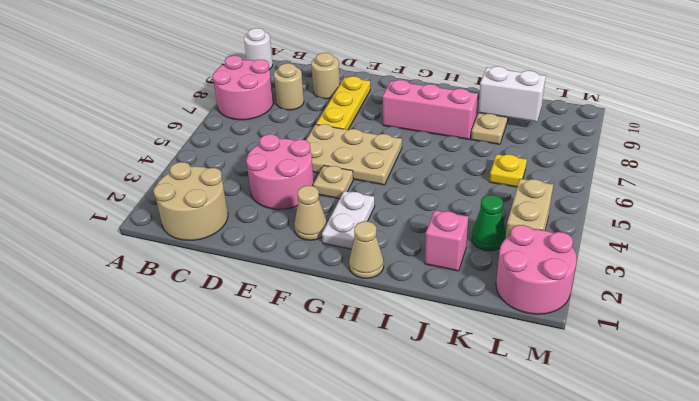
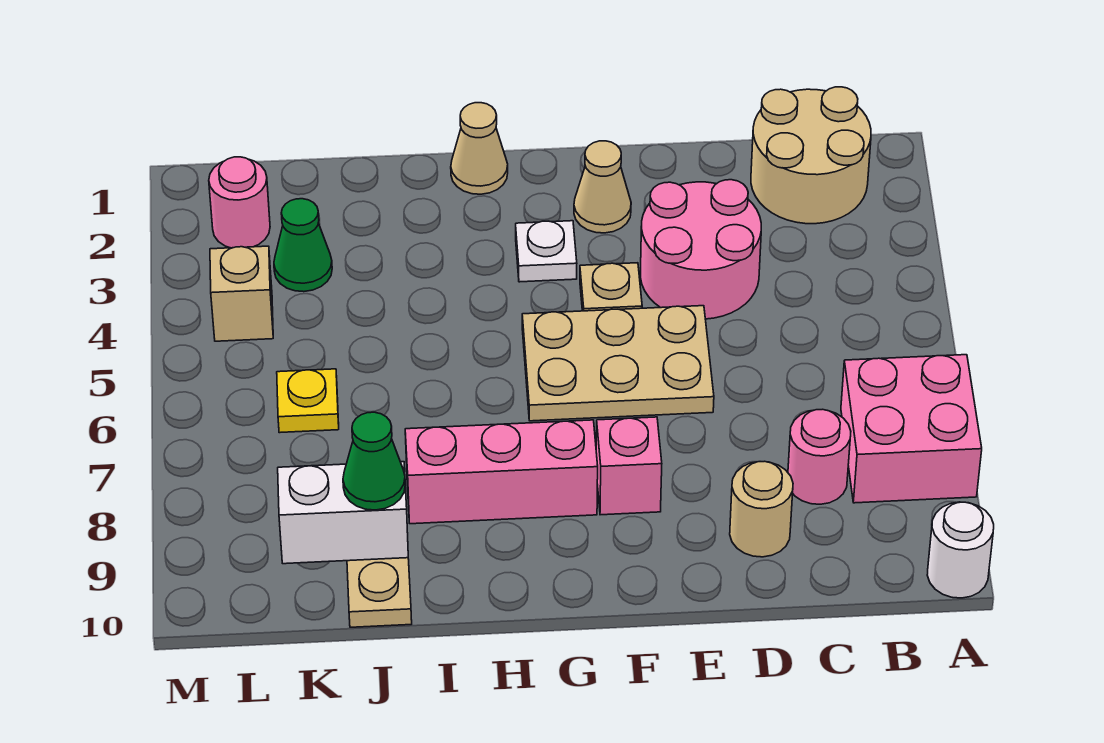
pink 2x2 round brick [212,56,273,120] -> pink 2x2 brick [841,355,982,503]
tan 1x1 round brick [274,63,304,110] -> pink 1x1 round brick [788,409,851,504]
yellow 1x3 plate [316,76,370,130] -> none
white 1x2 plate [322,191,375,249] -> white 1x1 plate [516,221,577,282]
pink 1x1 brick [425,210,468,271] -> pink 1x1 brick moved to [596,417,662,515]
none -> green 1x1 cone [343,412,405,510]
pink 2x2 round brick [496,225,577,314] -> pink 1x1 round brick [209,157,270,248]
tan 1x2 brick [505,179,553,239] -> tan 1x1 brick [210,246,273,341]

